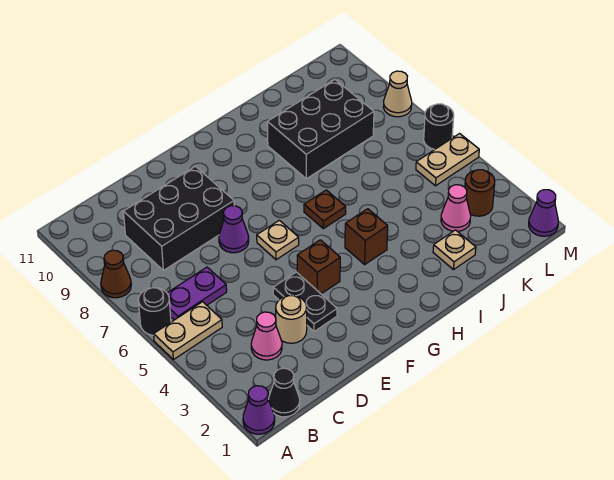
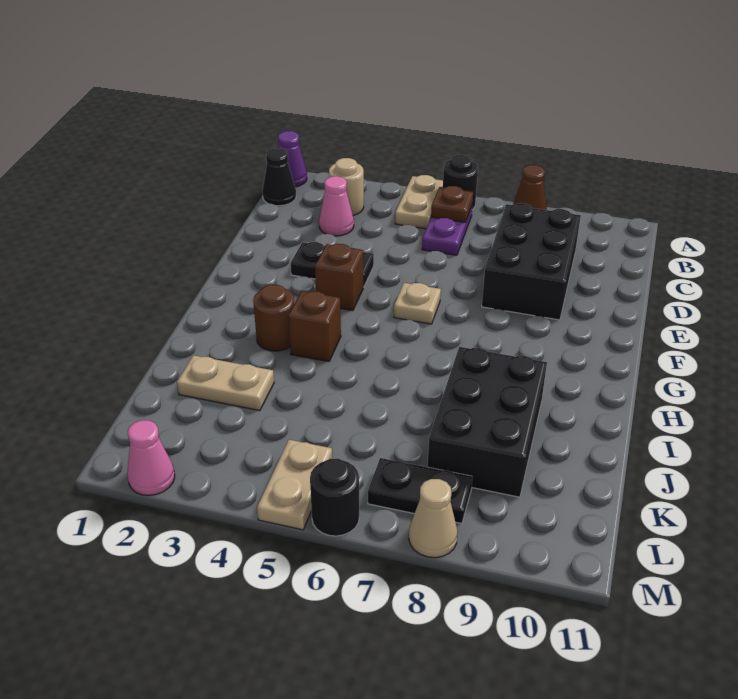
tan 1x1 round brick [276,295,307,343] -> tan 1x1 round brick moved to [329,158,364,215]
purple 1x1 cone [219,206,249,253] -> none
brown 1x1 plate [304,190,346,229] -> brown 1x1 plate moved to [431,186,473,222]
tan 1x1 plate [433,230,476,270] -> tan 1x2 plate [177,355,274,411]
pink 1x1 cone [441,185,471,232] -> pink 1x1 cone moved to [127,420,175,495]
brown 1x1 round brick [465,170,495,216] -> brown 1x1 round brick moved to [253,285,294,351]
none -> black 1x2 plate [368,458,472,523]
purple 1x1 cone [529,190,558,236] -> none

